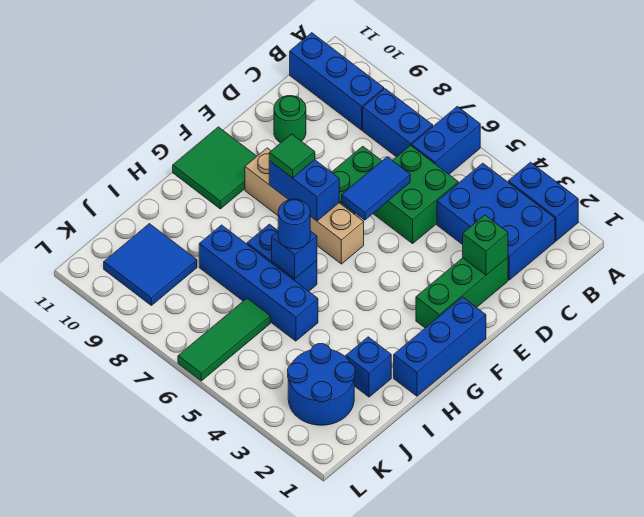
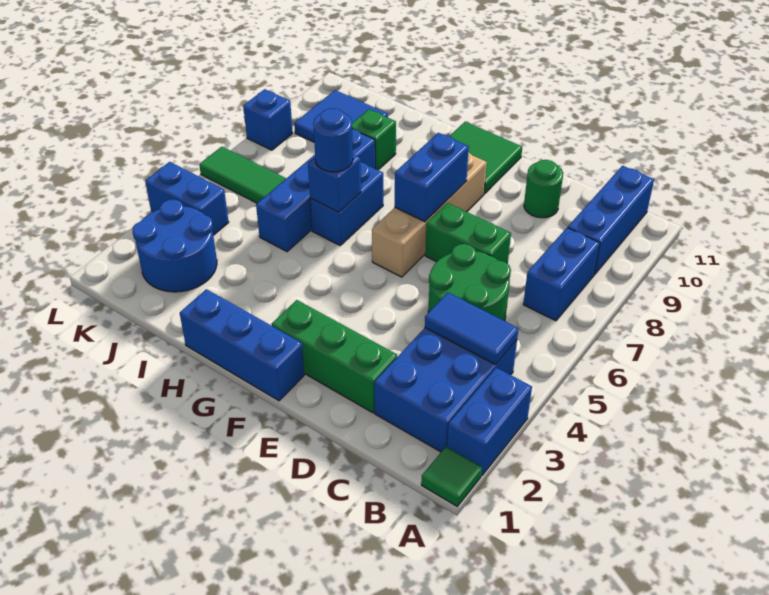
blue 1x2 brick [412,106,480,174] -> blue 1x2 brick moved to [145,162,229,235]
green 2x2 brick [373,145,458,244] -> green 2x2 round brick [428,244,511,321]
green 1x1 brick [463,215,508,275] -> green 1x1 brick moved to [352,109,396,170]
blue 1x2 tile [342,157,410,220] -> blue 1x2 tile moved to [425,293,519,365]
green 1x1 tile [269,134,315,178] -> green 1x1 tile moved to [421,447,482,506]
blue 1x1 brick [346,337,391,397] -> blue 1x1 brick moved to [243,89,293,150]

